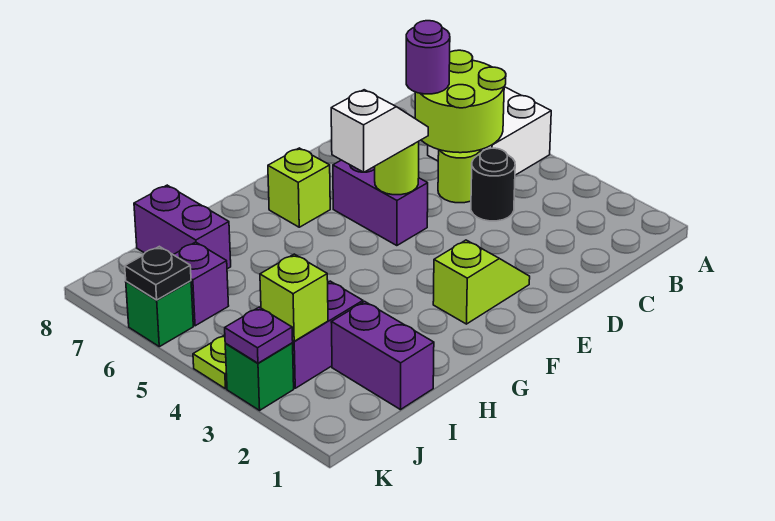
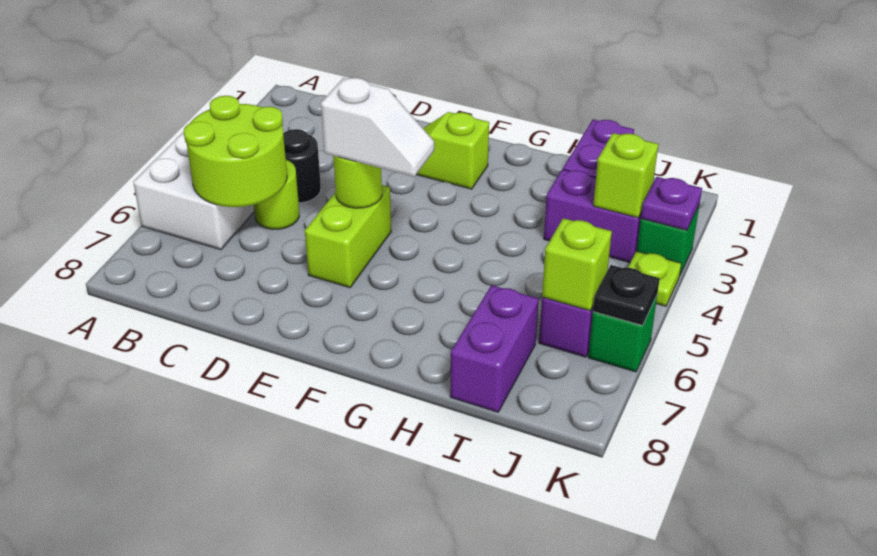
purple 1x1 round brick [406,21,450,94] -> none
purple 1x2 brick [333,160,428,246] -> lime 1x2 brick [305,185,391,288]
white 1x2 slope [331,90,428,172] -> white 1x2 slope turned to [321,78,434,177]
lime 1x1 brick [268,148,330,227] -> lime 1x1 brick moved to [542,218,612,311]

